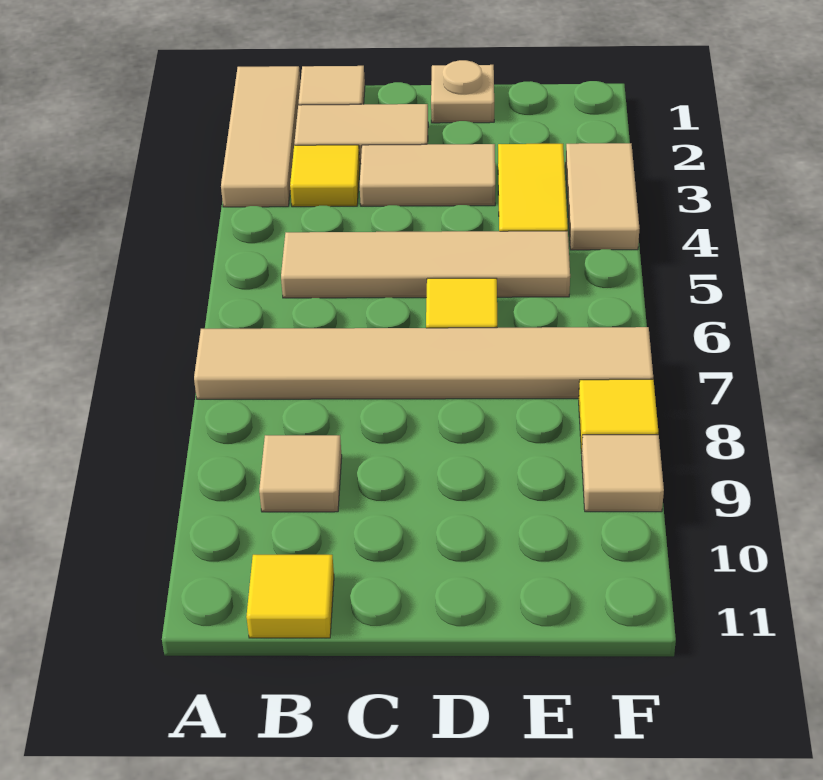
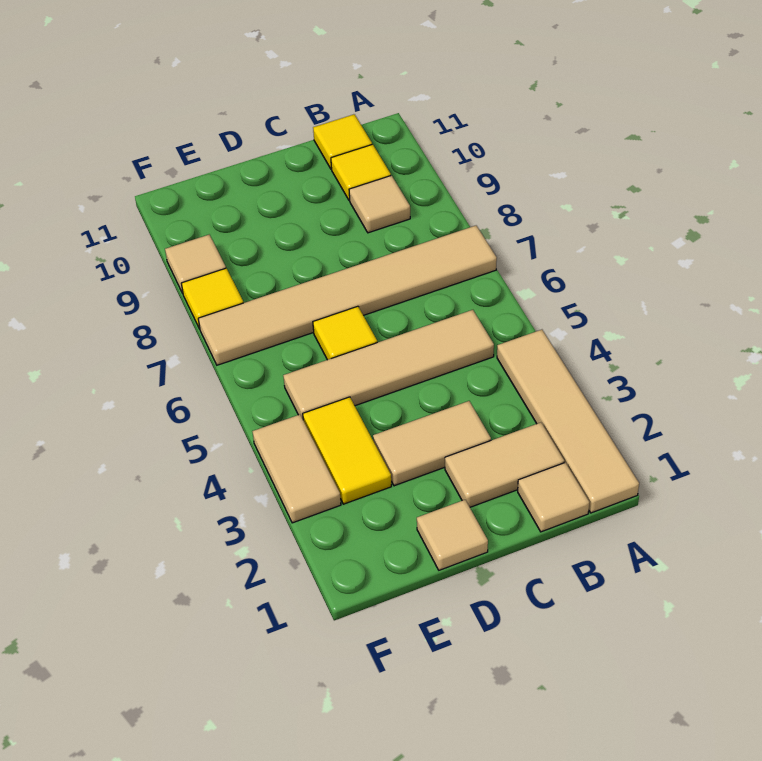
tan 1x3 tile [221,66,300,207] -> tan 1x4 tile [497,330,639,513]
yellow 1x1 tile [290,145,360,207] -> yellow 1x1 tile moved to [331,144,391,201]
tan 1x1 plate [431,60,494,123] -> tan 1x1 tile [417,500,488,570]

